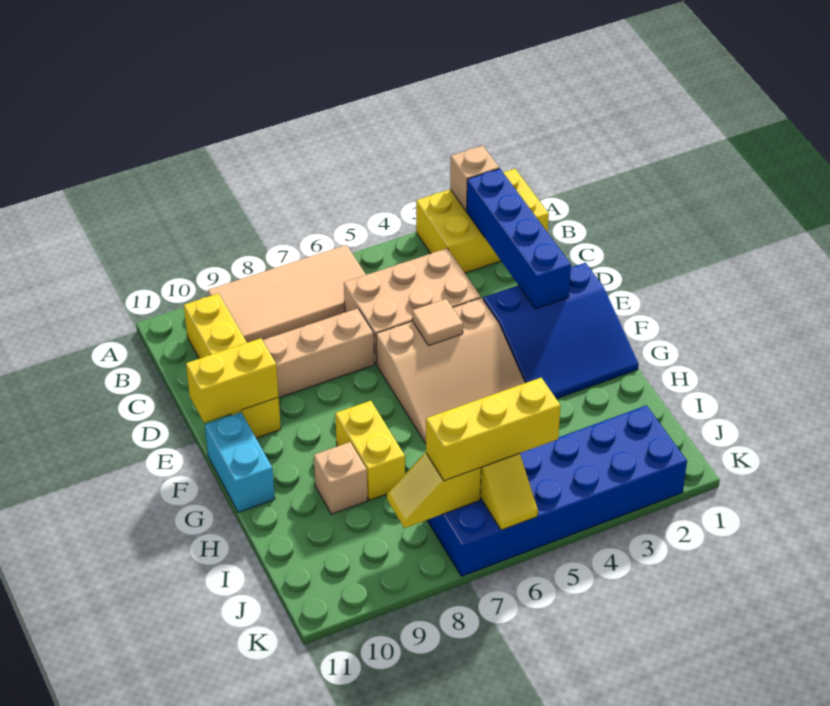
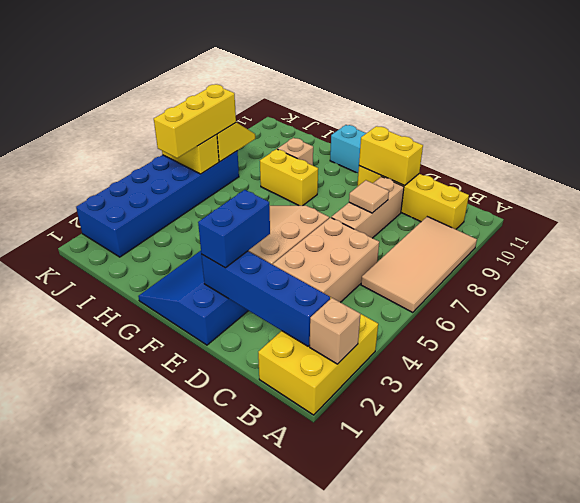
none -> blue 1x2 brick [198,190,270,268]
tan 1x1 tile [412,299,463,346] -> tan 1x1 tile moved to [349,180,389,213]
yellow 1x2 brick [186,338,279,423] -> yellow 1x2 brick turned to [359,126,423,186]

